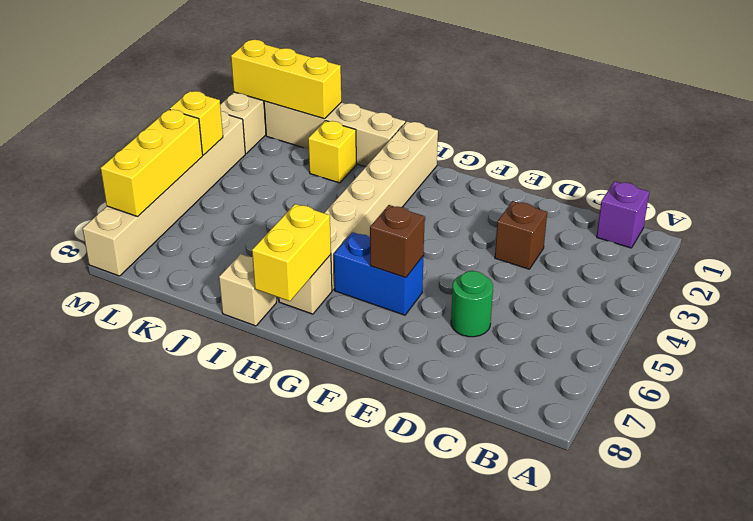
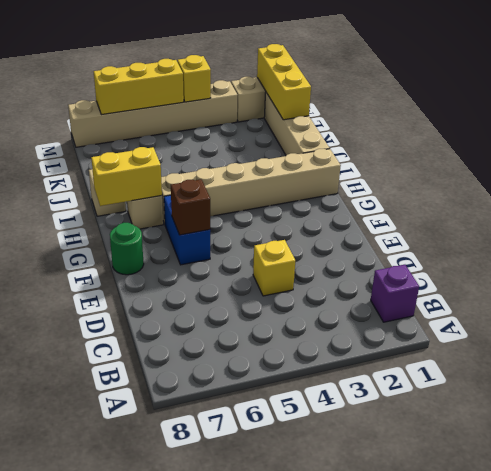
brown 1x1 brick [495,201,547,269] -> none
green 1x1 round brick [451,271,493,337] -> green 1x1 round brick moved to [110,223,144,275]
yellow 1x1 brick [308,121,356,183] -> yellow 1x1 brick moved to [253,240,295,296]

